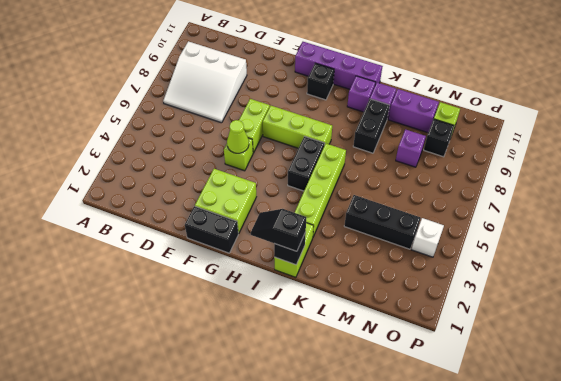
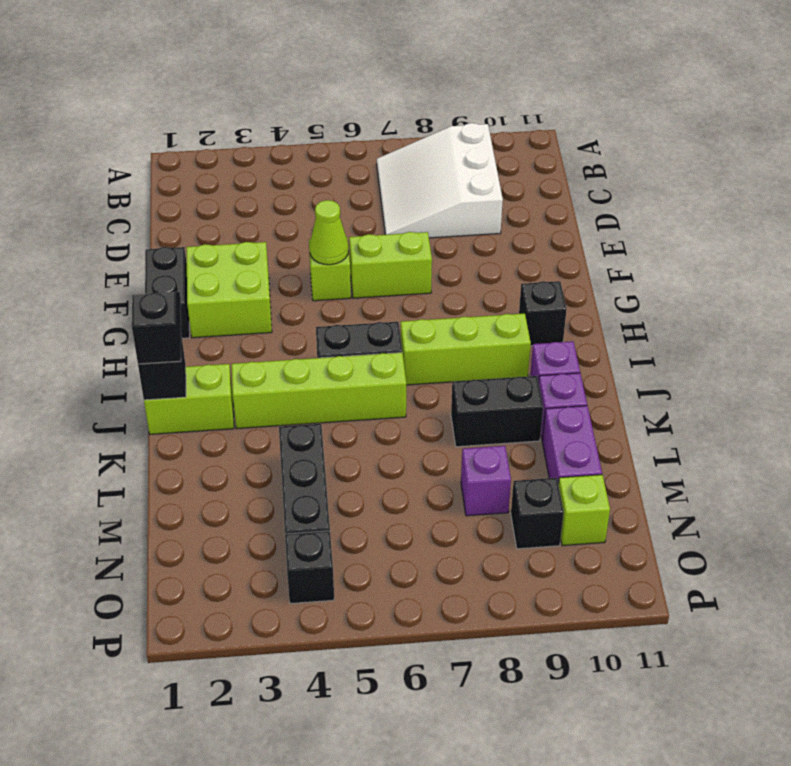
lime 1x3 brick [263,106,332,148] -> lime 1x3 brick turned to [401,313,531,385]
purple 1x4 brick [295,42,382,89] -> none
white 1x1 brick [412,218,444,257] -> black 1x1 brick [285,531,334,604]

